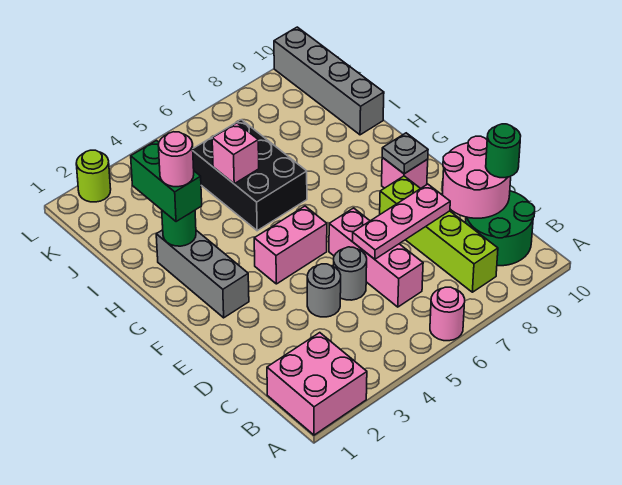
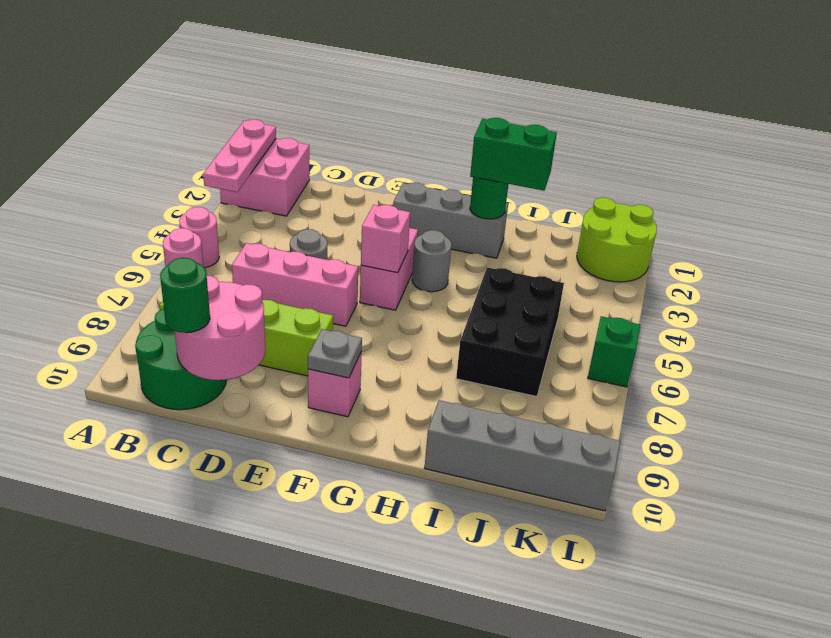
grey 1x1 round brick [307,264,341,317] -> grey 1x1 round brick moved to [412,230,451,292]
pink 1x3 plate [353,184,450,259] -> pink 1x3 plate moved to [203,120,276,192]
pink 1x1 round brick [159,132,194,187] -> pink 1x1 round brick moved to [179,207,219,268]
black 2x3 brick [193,120,307,231] -> black 2x3 brick turned to [456,267,564,397]
pink 1x1 brick [212,123,259,184] -> pink 1x1 brick moved to [361,205,410,273]
lime 1x1 round brick [76,150,111,202] -> lime 2x2 round brick [577,198,657,282]
none -> green 1x1 brick [588,316,640,387]

